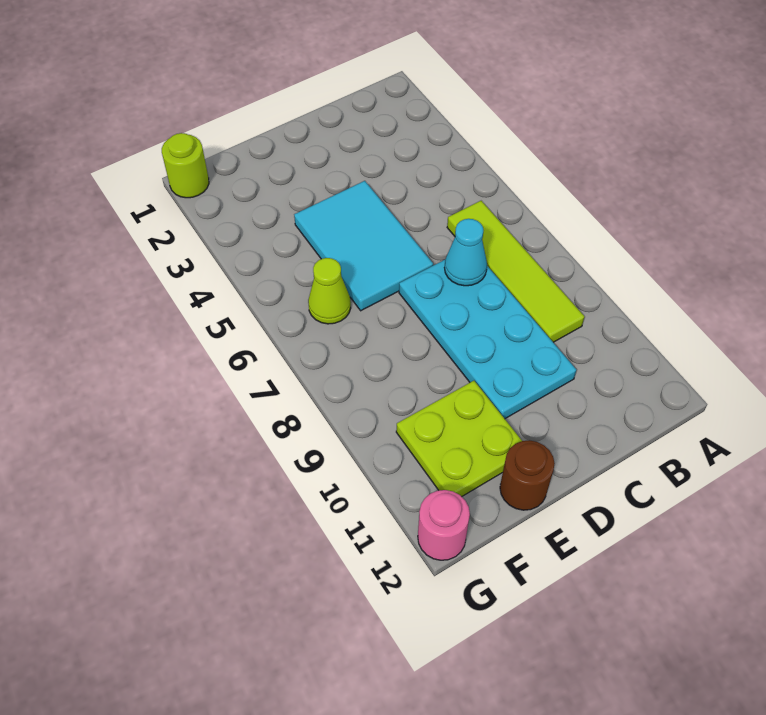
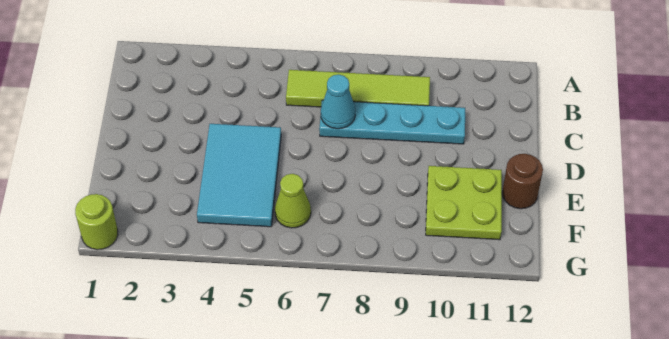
cyan 2x4 plate [399,259,576,419] -> cyan 1x4 plate [319,100,465,144]
cyan 2x3 tile [294,181,433,311] -> cyan 2x3 tile turned to [197,124,281,227]
pink 1x1 round brick [418,490,470,560] -> none

